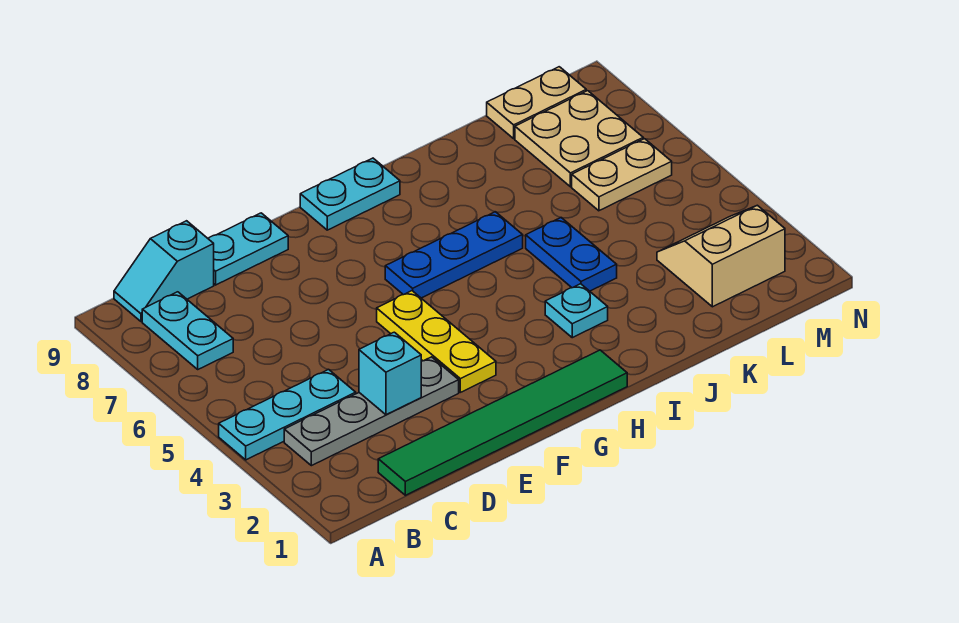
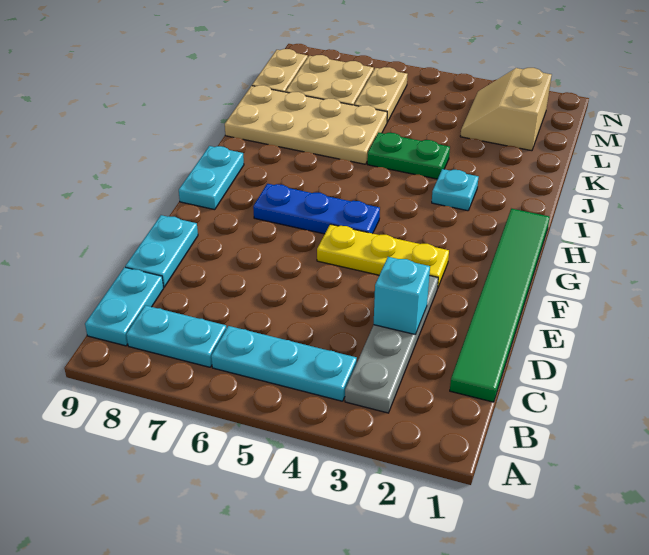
cyan 1x3 plate [219,369,356,460] -> cyan 1x3 plate turned to [211,326,357,401]
cyan 1x2 slope [114,221,214,322] -> cyan 1x2 plate [85,267,164,346]
blue 1x3 plate [385,212,523,298] -> blue 1x3 plate turned to [253,184,380,234]
blue 1x2 plate [526,218,617,291] -> green 1x2 plate [367,133,450,179]
none -> tan 2x4 plate [225,85,387,164]

